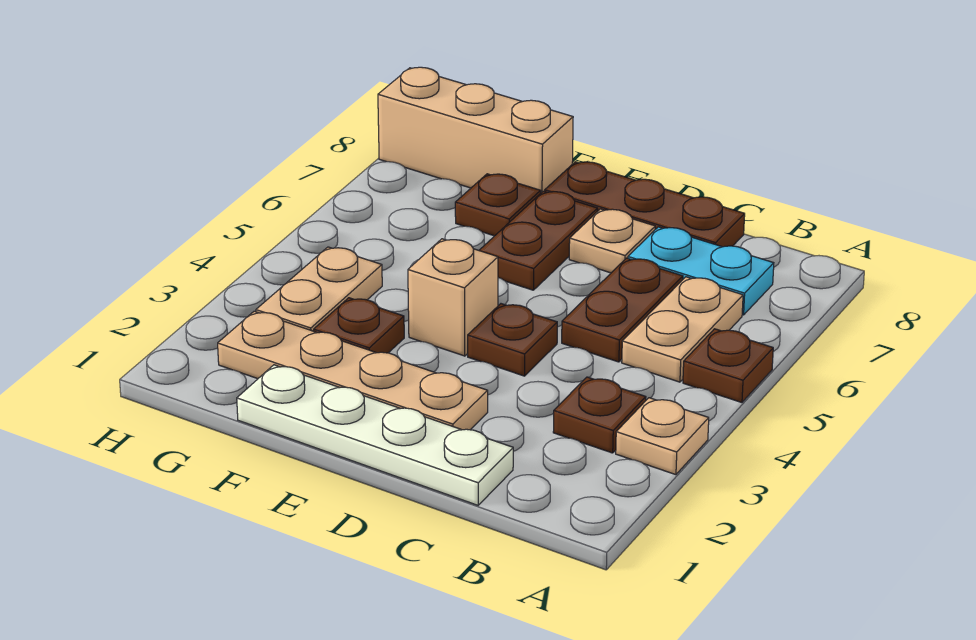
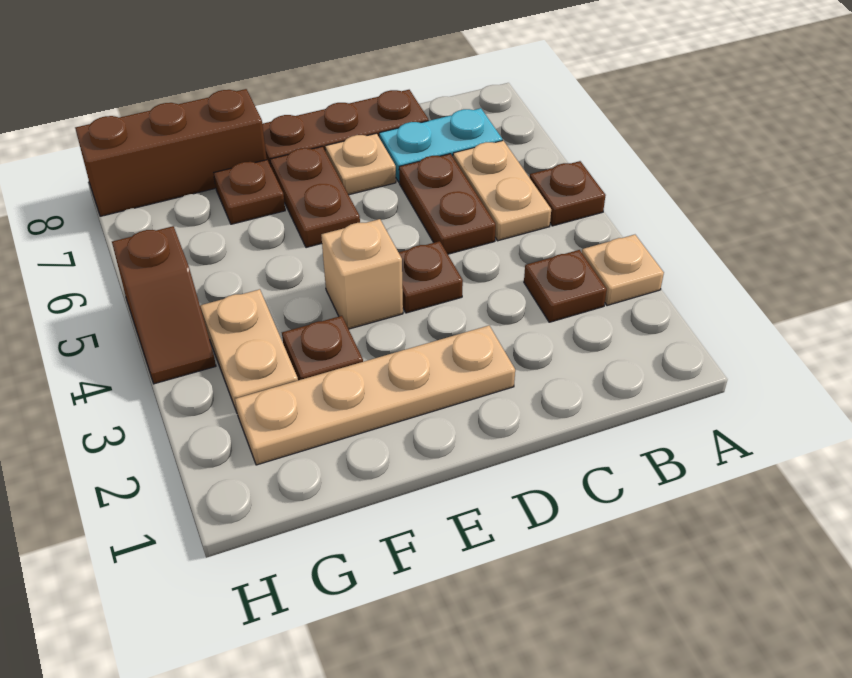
white 1x4 plate [237,365,513,505] -> none
tan 1x3 brick [378,67,573,193] -> brown 1x3 brick [75,89,267,216]
none -> brown 1x2 slope [112,226,216,384]

